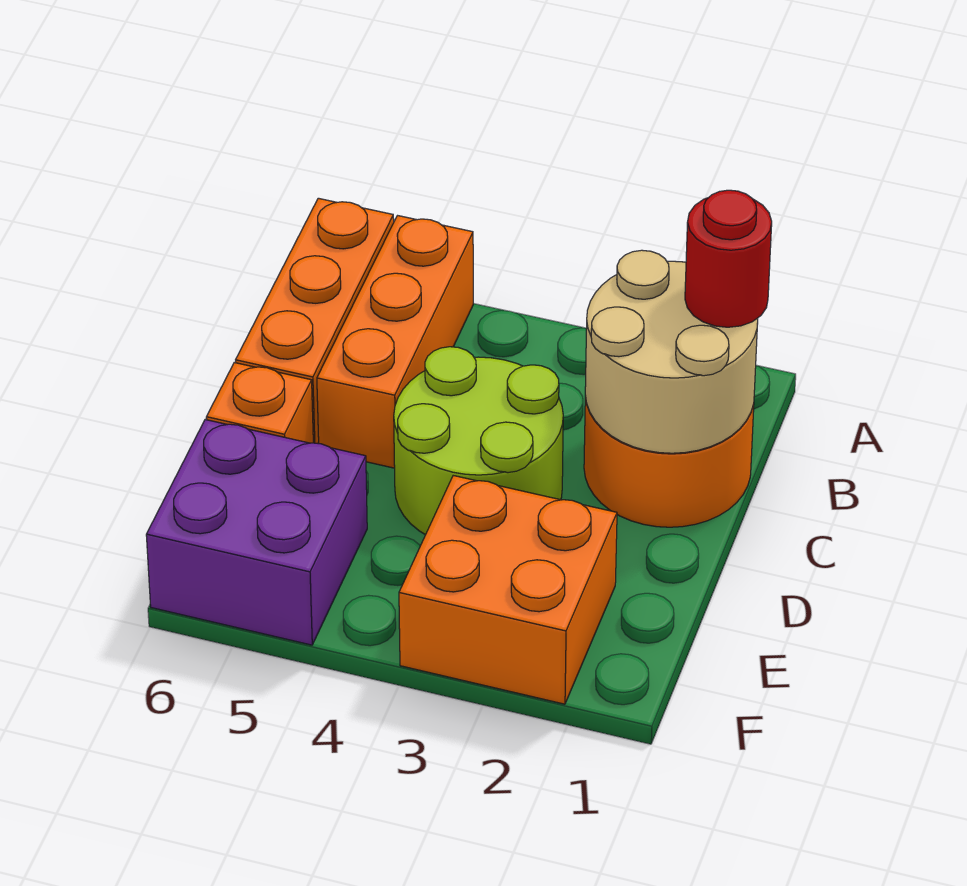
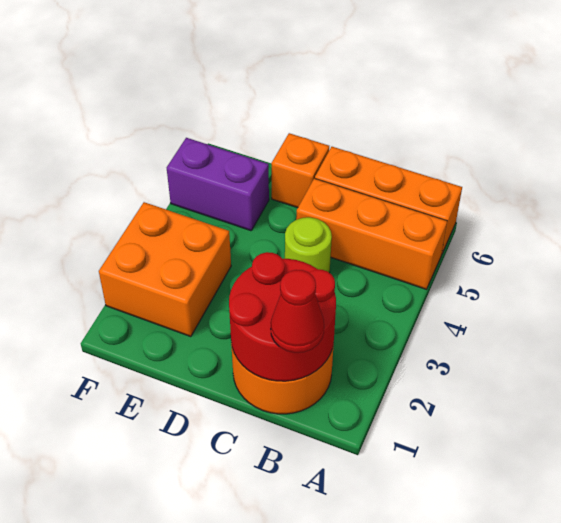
tan 2x2 round brick [585,250,758,453] -> red 2x2 round brick [229,252,336,381]
red 1x1 round brick [685,190,772,327] -> red 1x1 cone [271,270,324,353]
lime 2x2 round brick [394,347,563,535] -> lime 1x1 round brick [285,217,332,273]
purple 2x2 brick [146,420,367,645] -> purple 1x2 brick [167,138,269,231]

